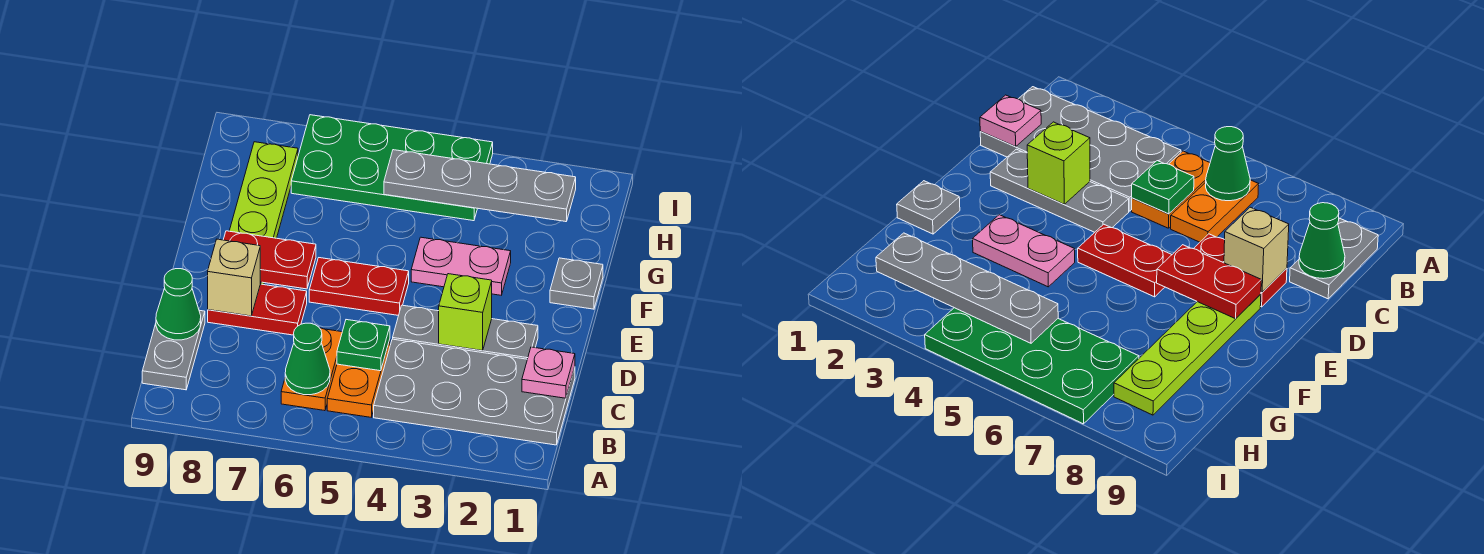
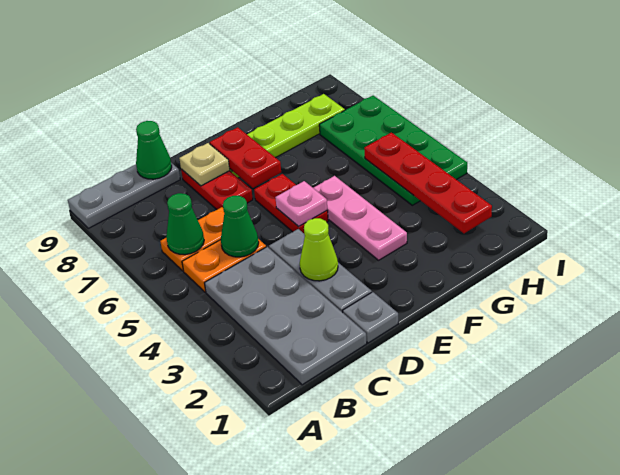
grey 1x2 plate [142,310,205,390] -> grey 1x3 plate [68,163,180,228]
pink 1x1 plate [522,347,575,398] -> pink 1x1 plate moved to [275,181,327,227]
green 1x1 plate [337,320,390,371] -> green 1x1 cone [221,196,259,257]
lime 1x1 brick [438,274,492,351] -> lime 1x1 cone [300,218,338,281]
tan 1x1 brick [208,239,260,316] -> tan 1x1 plate [179,143,230,186]
grey 1x1 plate [550,258,603,309] -> grey 1x1 plate moved to [343,292,398,343]
pink 1x2 plate [411,237,511,295] -> pink 1x3 plate [314,176,407,260]
grey 1x4 plate [384,150,576,222] -> red 1x4 plate [364,133,492,233]

